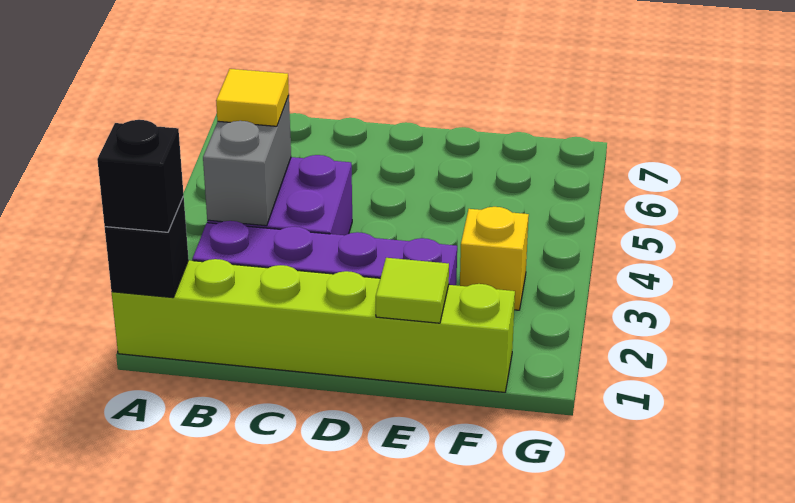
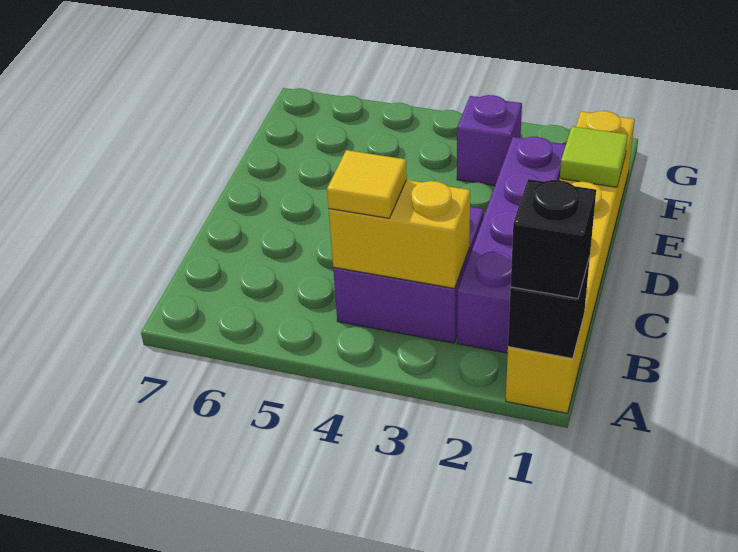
lime 1x6 brick [112,259,515,392] -> yellow 1x6 brick [506,111,635,413]
grey 1x2 brick [203,96,291,226] -> yellow 1x2 brick [329,180,470,288]
yellow 1x1 brick [460,207,529,310] -> purple 1x1 brick [457,95,522,186]

